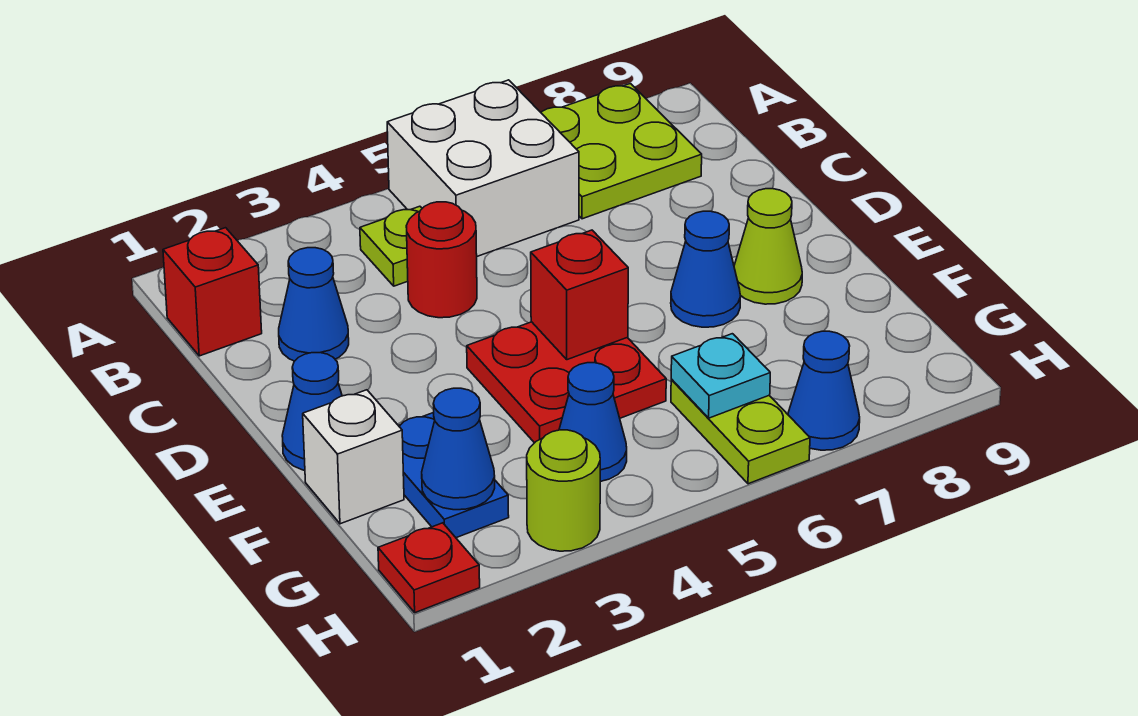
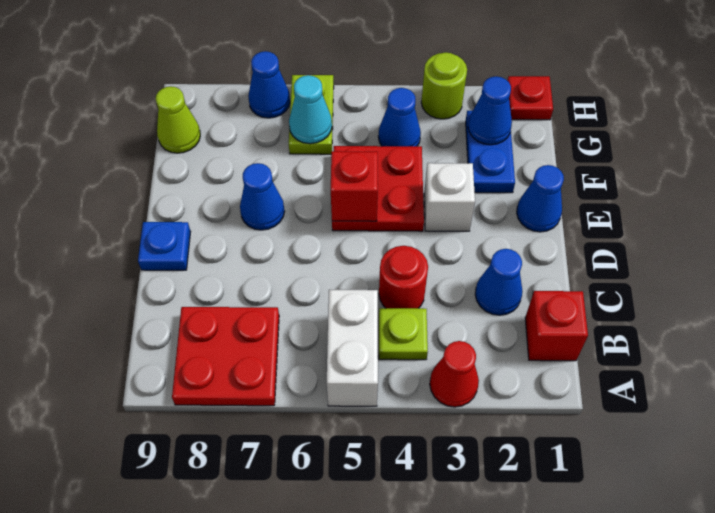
none -> red 1x1 cone [430,341,479,407]
white 2x2 brick [387,80,579,256] -> white 1x2 brick [327,290,378,406]
lime 2x2 plate [541,84,702,219] -> red 2x2 plate [172,307,279,406]
none -> blue 1x1 plate [138,222,191,270]
lime 1x1 cone [734,189,802,304] -> lime 1x1 cone moved to [156,86,200,153]
white 1x1 brick [303,390,404,524] -> white 1x1 brick moved to [424,163,475,231]
cyan 1x1 plate [671,334,770,418] -> cyan 1x1 cone [289,75,332,144]

